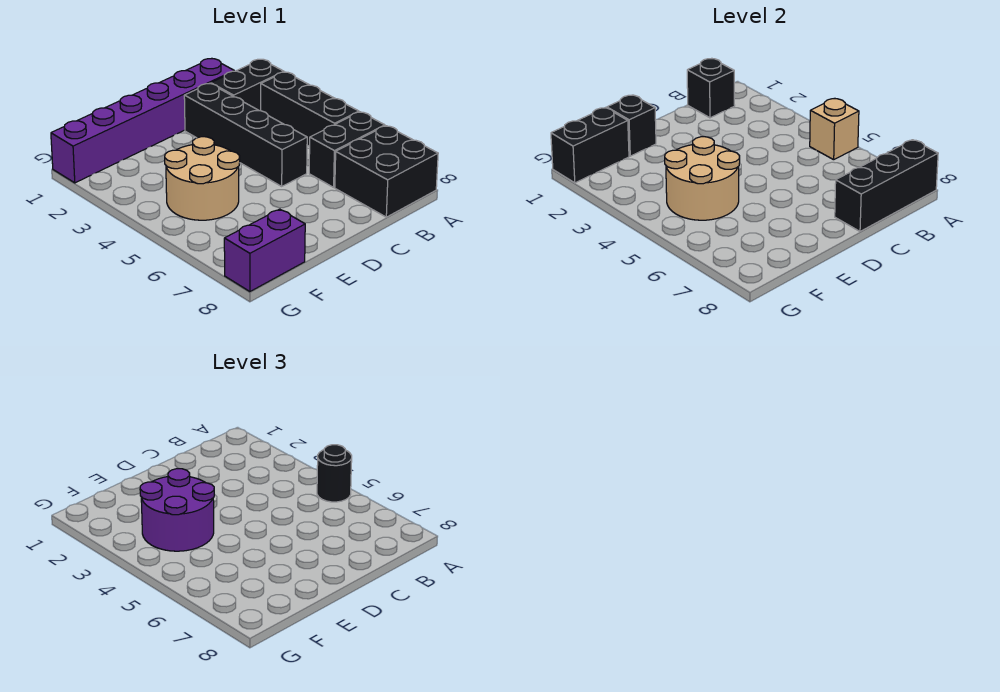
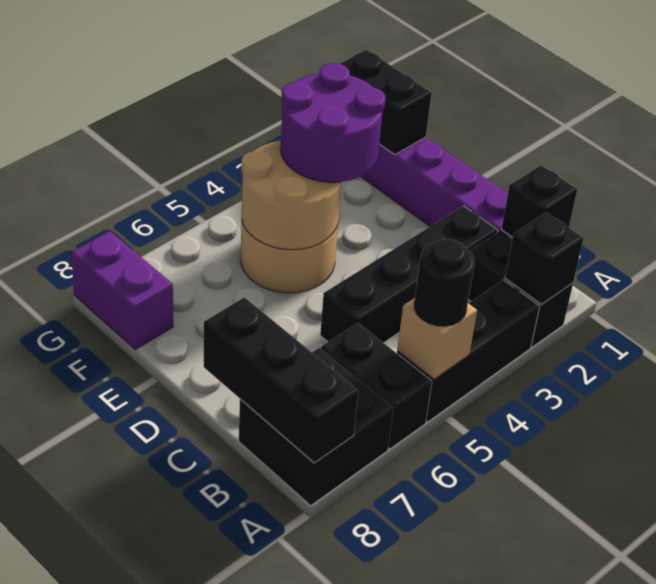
black 1x1 brick [607,95,656,156] -> black 1x1 brick moved to [505,212,584,305]

